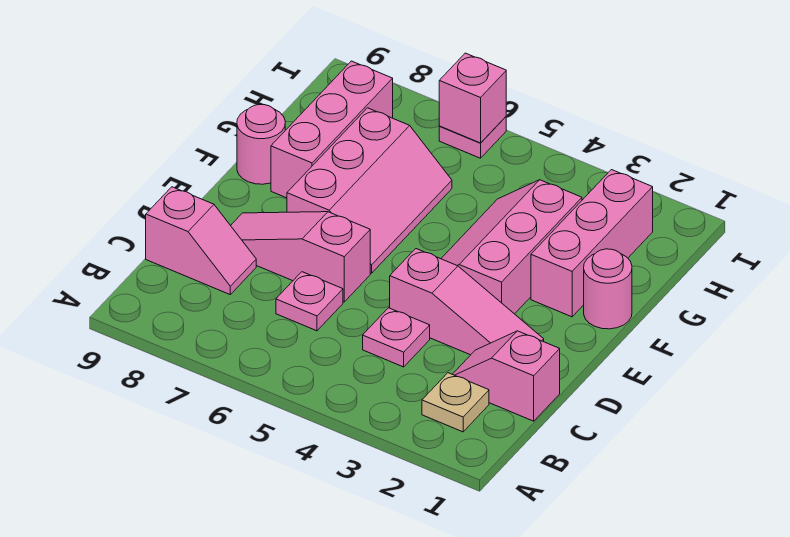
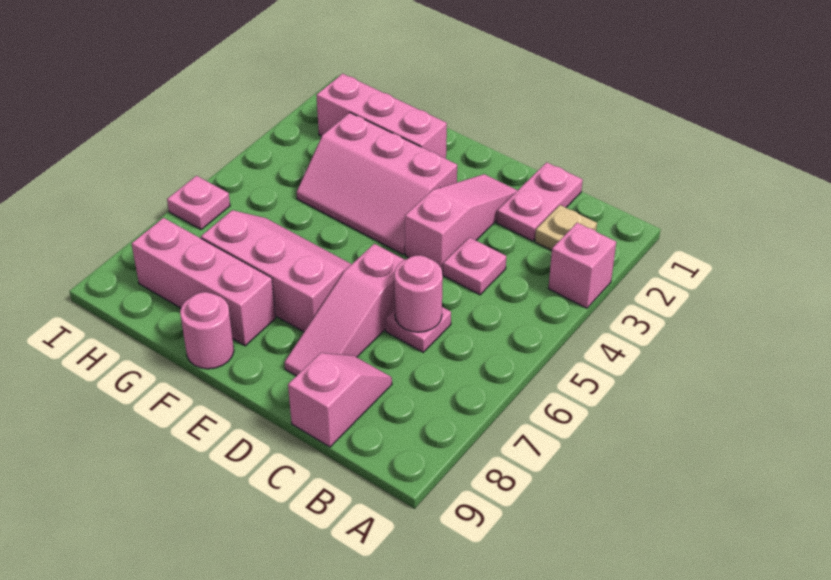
pink 1x2 slope [453,331,560,421] -> pink 1x2 plate [497,162,583,241]
pink 1x1 round brick [584,249,632,329] -> pink 1x1 round brick moved to [394,256,443,332]
pink 1x1 brick [439,53,506,143] -> pink 1x1 brick moved to [548,223,616,308]

